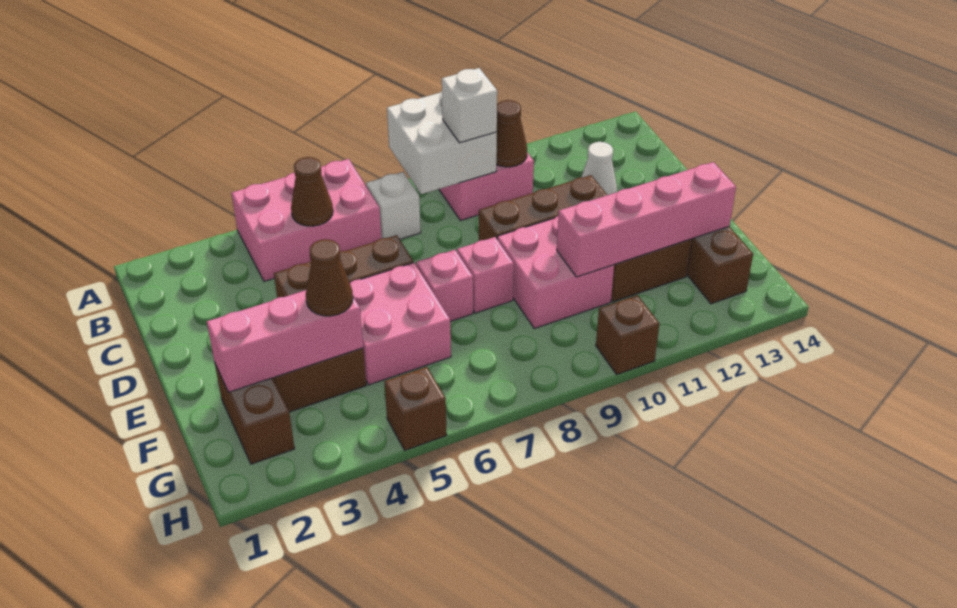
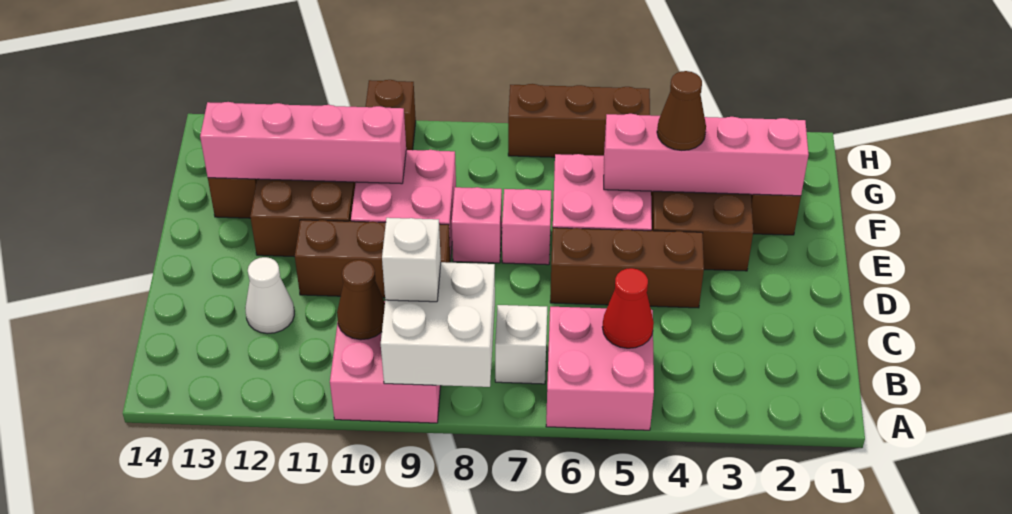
pink 2x3 brick [232,159,382,281] -> pink 2x2 brick [546,307,654,430]
brown 1x1 cone [291,157,333,226] -> red 1x1 cone [602,268,654,348]
pink 1x3 brick [207,290,363,392] -> pink 1x4 brick [604,114,809,196]
brown 1x1 brick [385,367,447,450] -> brown 1x3 brick [508,84,650,157]

